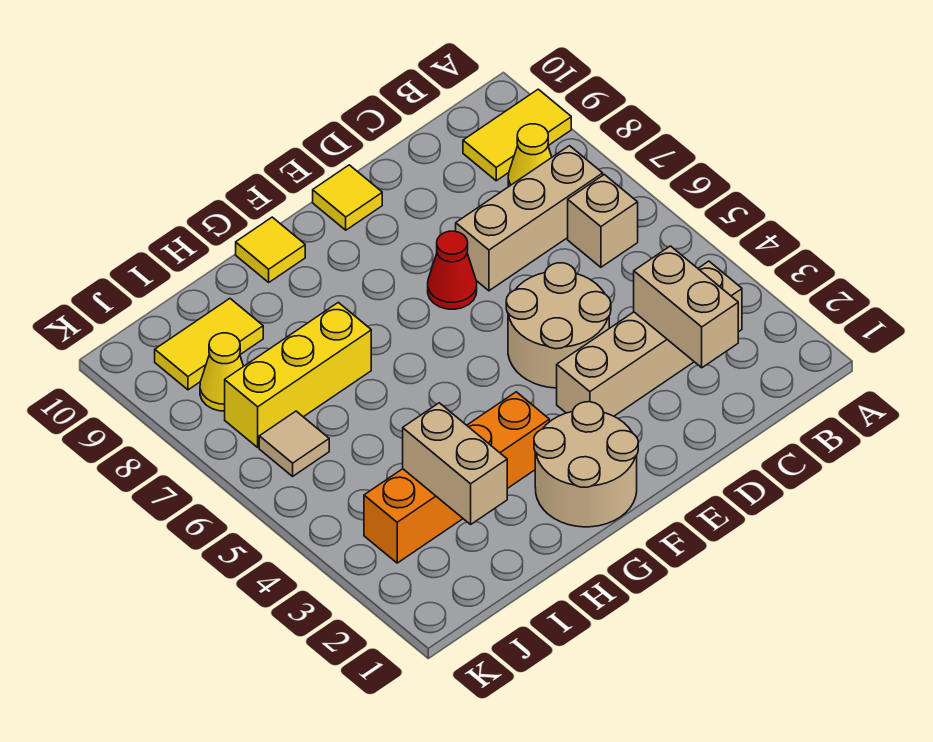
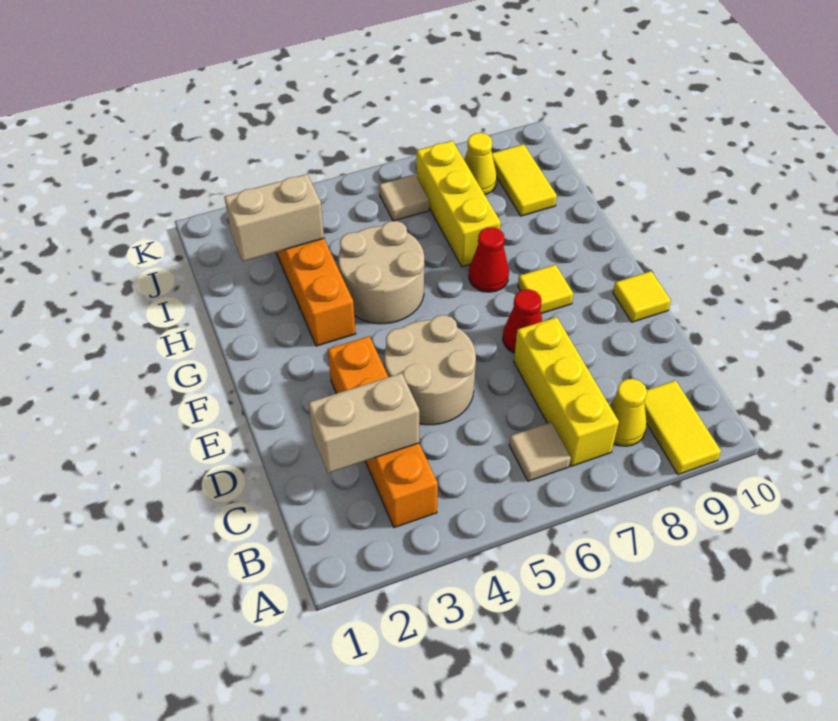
tan 1x4 brick [557,261,742,416] -> orange 1x4 brick [328,336,438,528]
tan 1x1 brick [568,175,638,267] -> tan 1x1 tile [509,422,571,481]
tan 1x3 brick [456,146,603,291] -> yellow 1x3 brick [514,317,619,466]
tan 2x2 round brick [534,402,638,527] -> tan 2x2 round brick moved to [338,221,424,324]
none -> red 1x1 cone [469,227,509,292]
yellow 1x1 tile [236,217,305,282] -> yellow 1x1 tile moved to [518,265,573,314]

